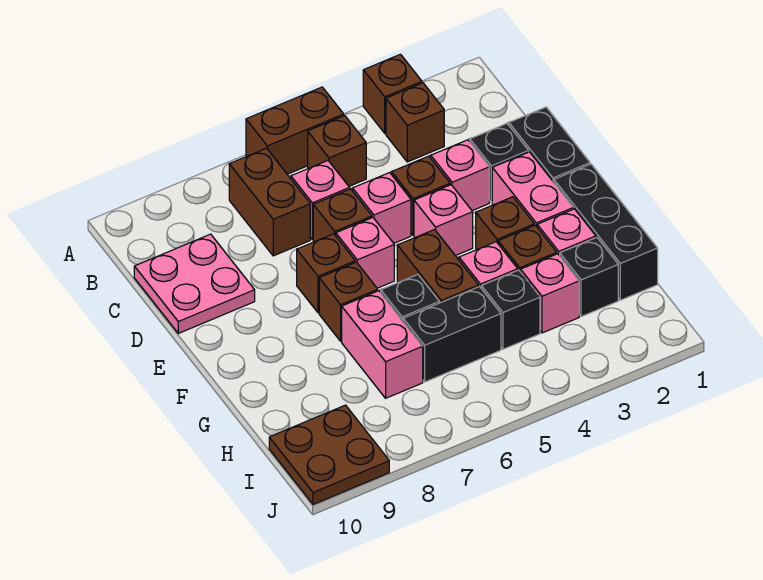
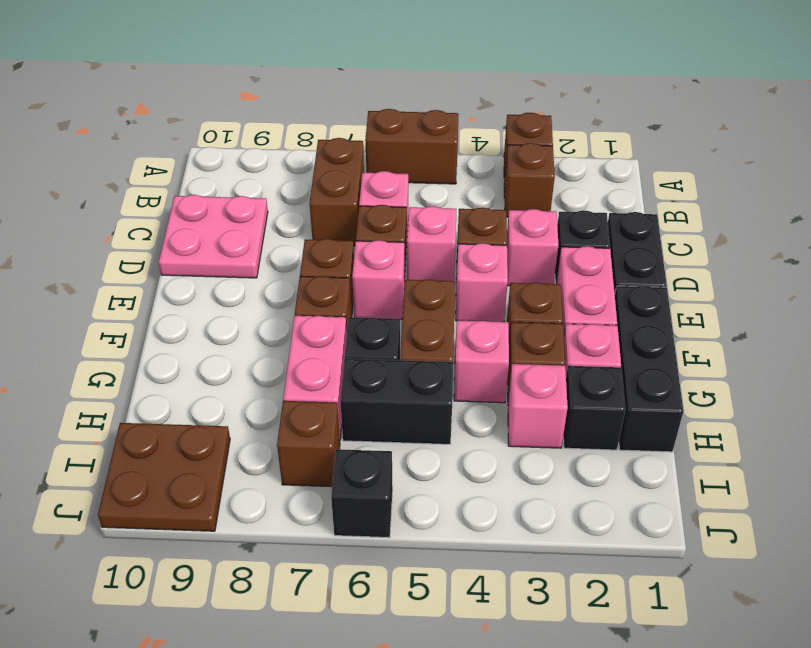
brown 1x1 brick [308,116,366,186] -> brown 1x1 brick moved to [277,401,340,487]
black 1x1 brick [482,270,540,349] -> black 1x1 brick moved to [331,449,393,538]

